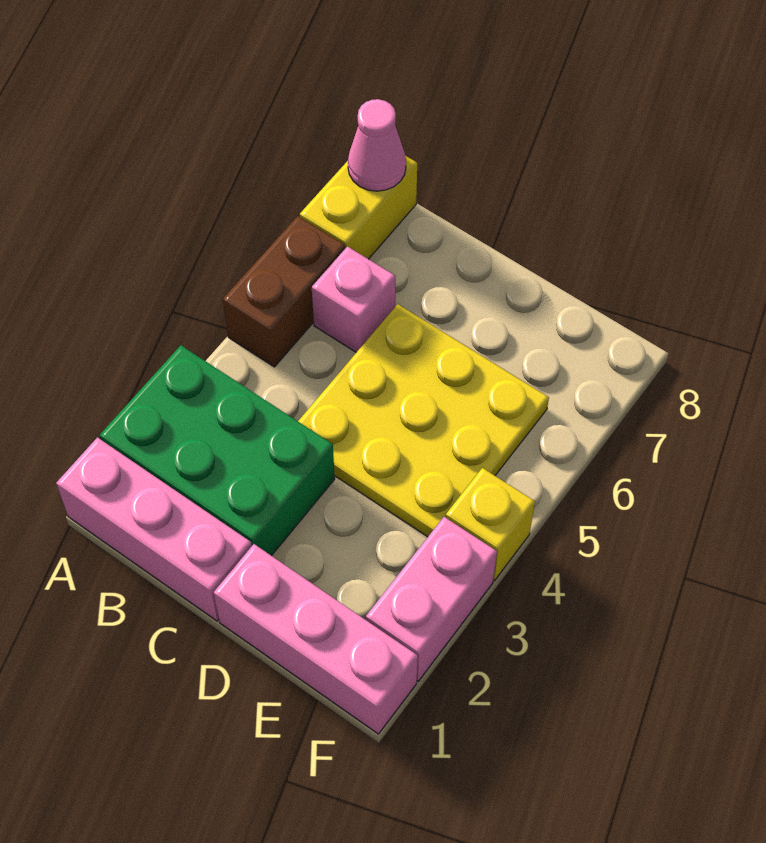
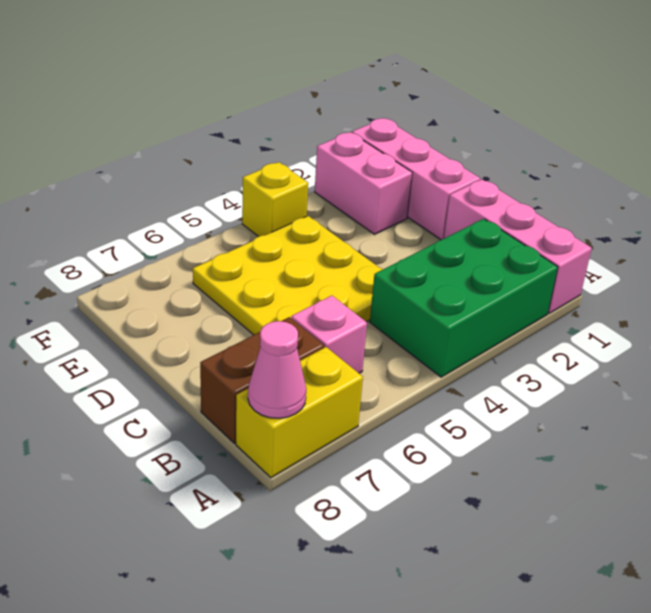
green 2x3 brick [100,345,335,556] -> green 2x3 brick turned to [370,219,558,377]
brown 1x2 brick [223,216,345,367] -> brown 1x2 brick moved to [200,317,324,443]
pink 1x2 brick [365,517,497,681] -> pink 1x2 brick turned to [315,132,412,234]

